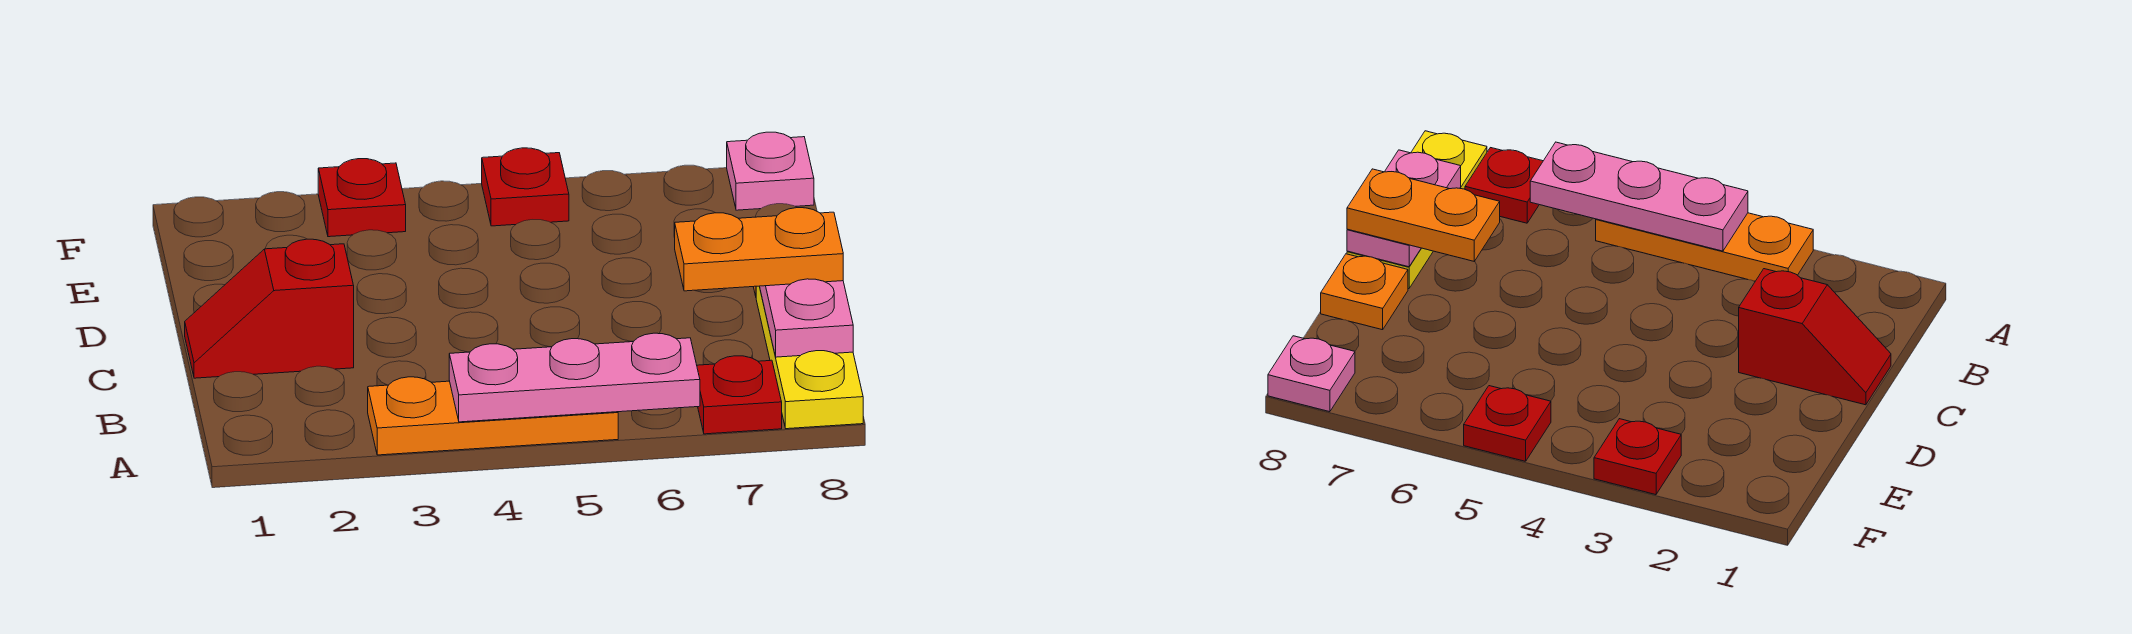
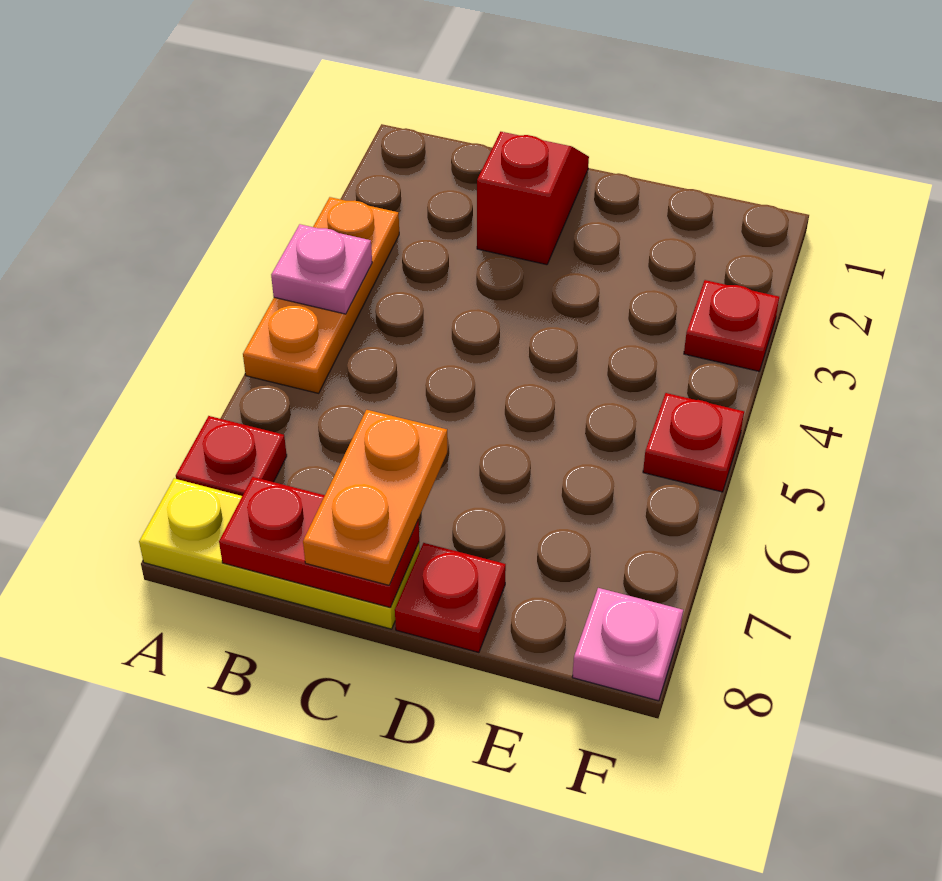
pink 1x3 plate [449,333,700,422] -> pink 1x1 plate [271,224,372,314]
pink 1x2 plate [759,279,853,357] -> red 1x2 plate [219,477,419,607]
orange 1x1 plate [1321,254,1408,330] -> red 1x1 plate [395,543,506,653]

